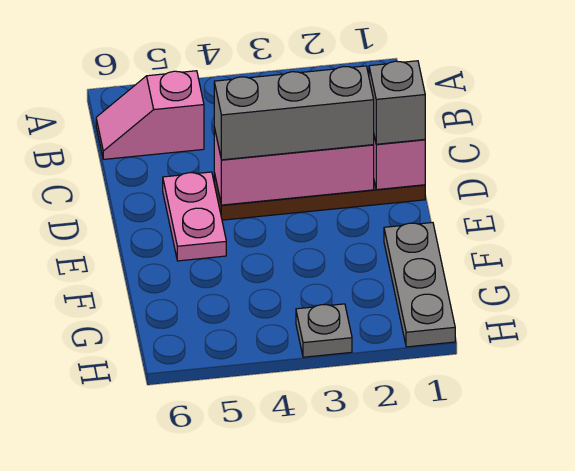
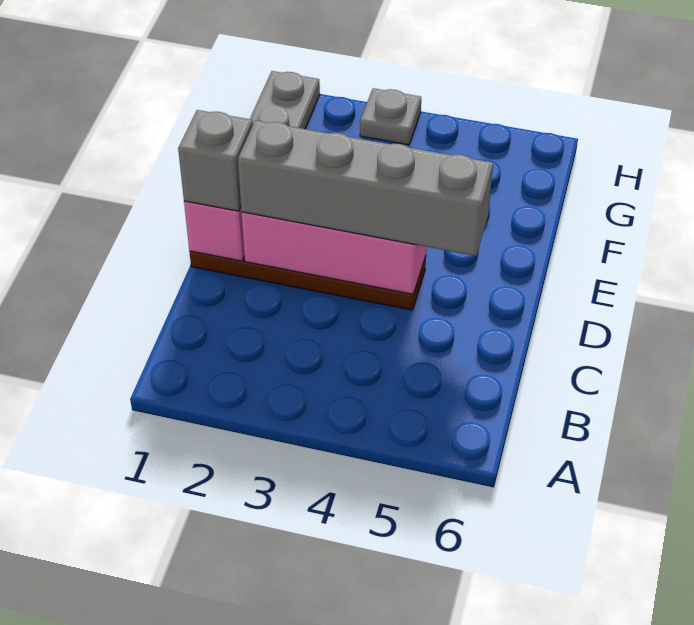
pink 1x2 slope [96,71,204,159] -> none
grey 1x3 brick [214,66,374,160] -> grey 1x4 brick [238,120,493,256]
pink 1x2 plate [163,172,226,261] -> none

